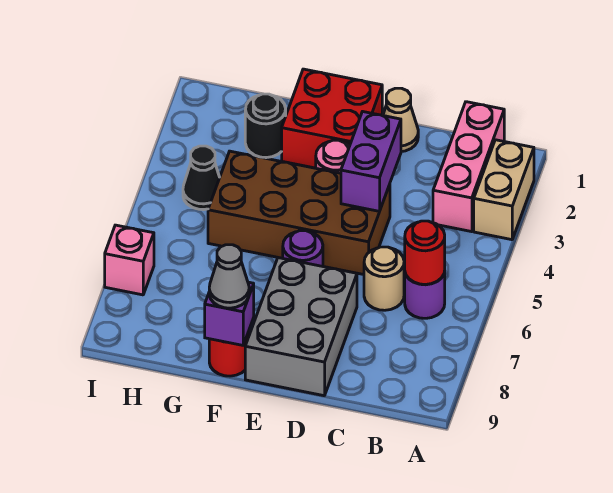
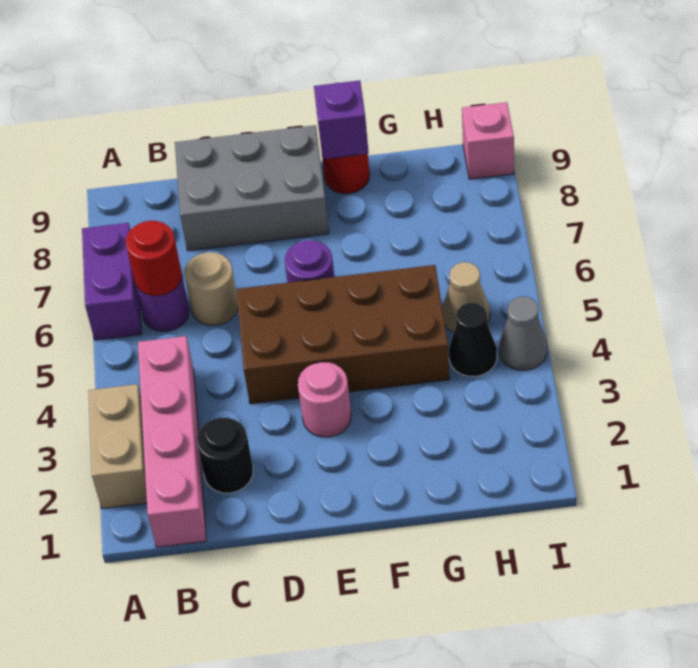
pink 1x3 brick [433,102,504,232] -> pink 1x4 brick [138,336,206,547]
tan 1x1 cone [383,88,418,152] -> tan 1x1 cone moved to [443,262,490,333]
purple 1x2 brick [341,112,401,211] -> purple 1x2 brick moved to [82,223,141,340]
grey 2x3 brick [245,258,357,396] -> grey 2x3 brick turned to [175,125,329,251]
red 2x2 brick [282,69,382,168] -> none
grey 1x1 cone [209,245,249,308] -> grey 1x1 cone moved to [499,297,547,370]
black 1x1 round brick [245,94,286,158] -> black 1x1 round brick moved to [197,418,253,493]
pink 1x1 brick [105,225,154,295] -> pink 1x1 brick moved to [462,102,514,179]

